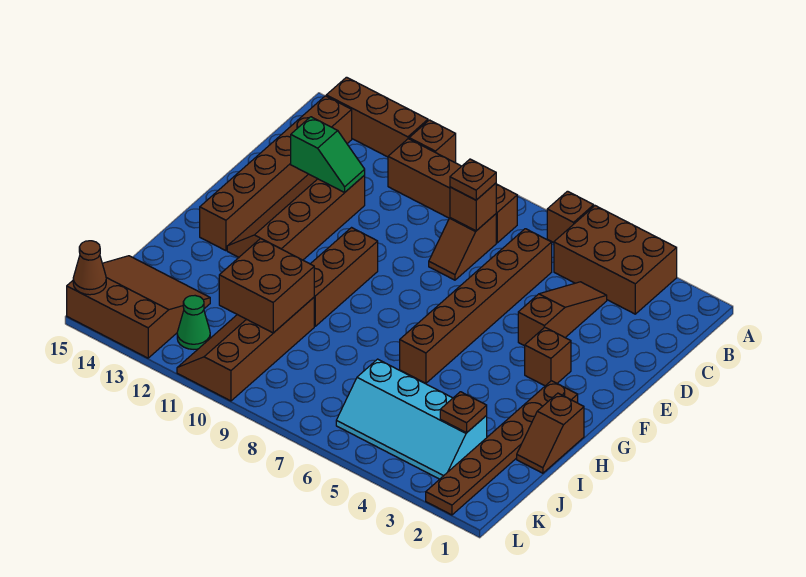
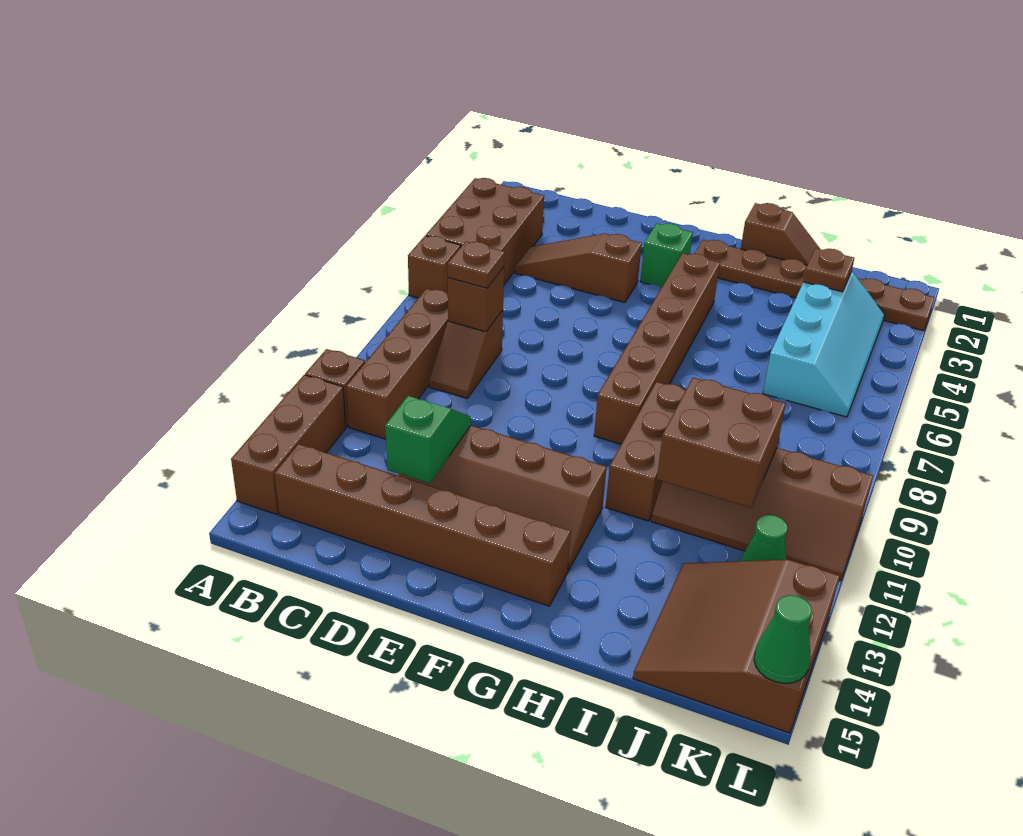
brown 1x6 brick [400,229,552,383] -> brown 1x6 brick turned to [594,253,720,444]
brown 1x2 slope [429,214,496,280] -> brown 1x2 slope turned to [429,310,503,399]
brown 1x1 brick [525,327,571,386] -> green 1x1 brick [640,223,693,287]
brown 1x3 brick [311,228,378,326] -> brown 1x3 brick turned to [606,382,686,521]
brown 1x1 cone [73,241,106,295] -> green 1x1 cone [754,595,812,683]

